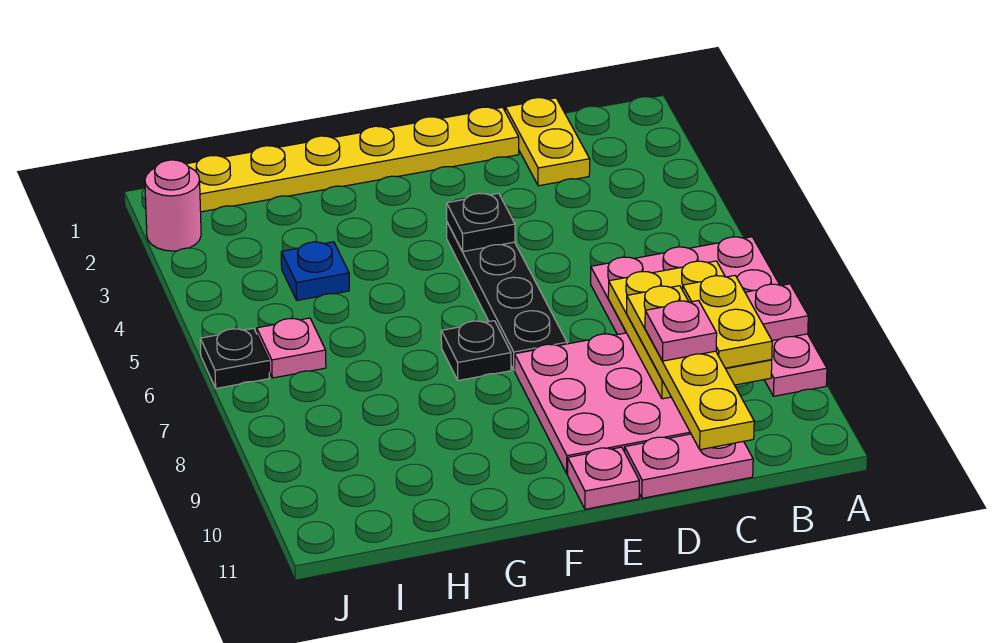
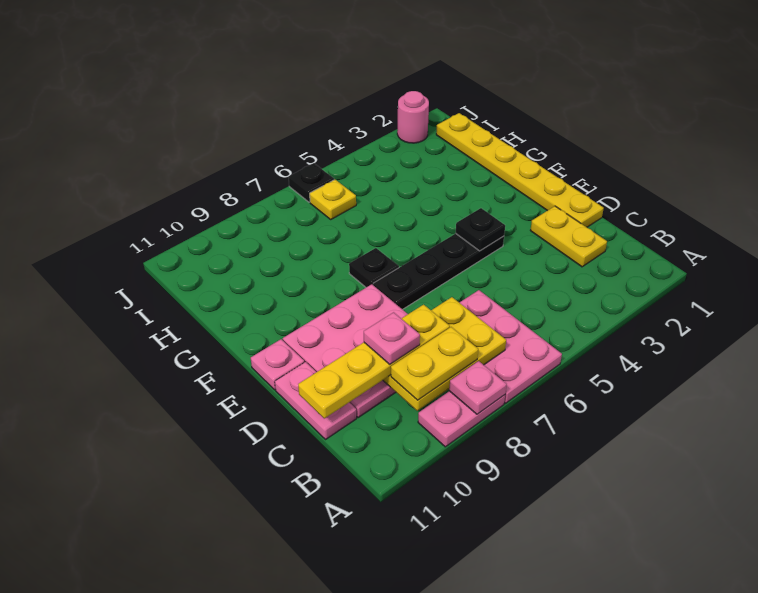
yellow 1x2 plate [505,98,590,186] -> yellow 1x2 plate turned to [530,206,607,267]
blue 1x1 plate [281,242,349,300] -> none
pink 1x1 plate [257,318,326,378] -> yellow 1x1 plate [310,180,356,219]

